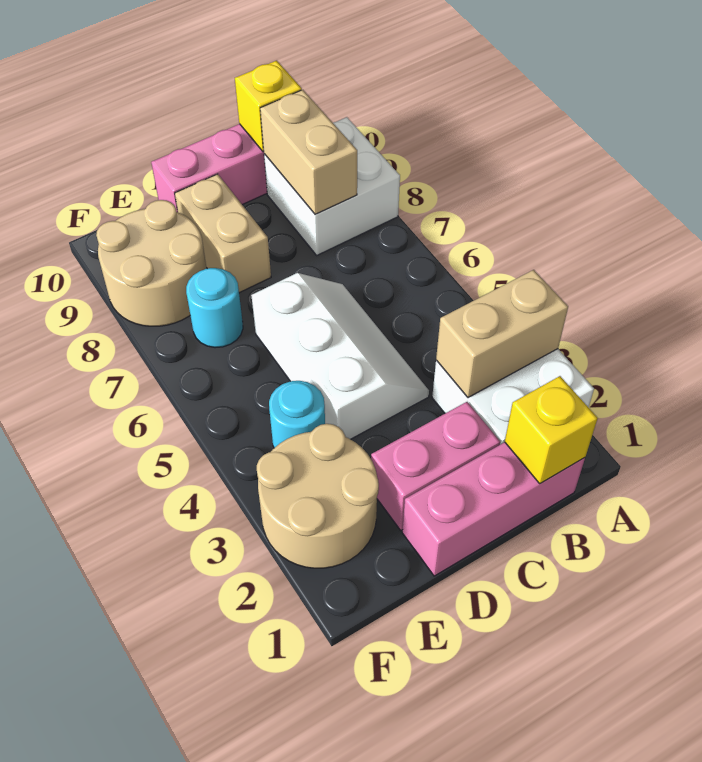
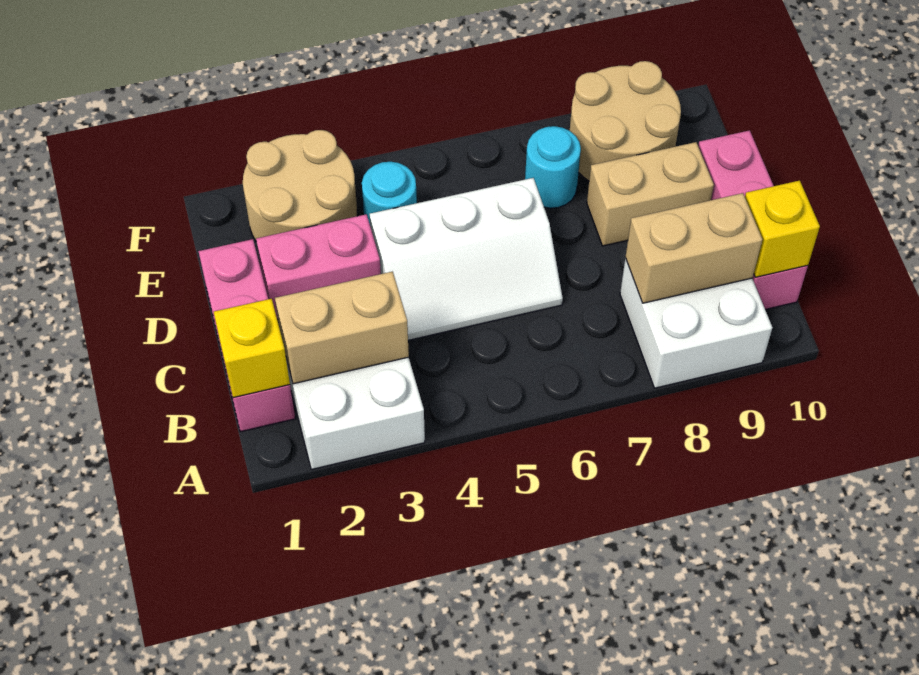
tan 1x2 brick [436,270,568,398] -> tan 1x2 brick turned to [275,272,409,384]
pink 1x2 brick [371,402,500,530] -> pink 1x2 brick turned to [256,214,381,319]

